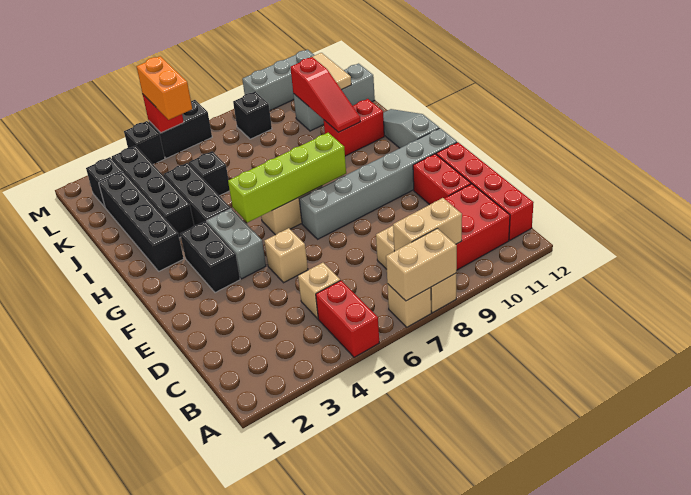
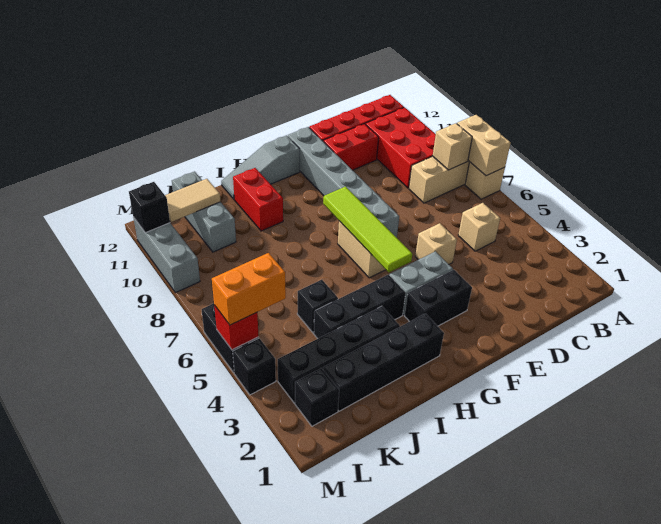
red 1x2 brick [316,280,379,357] -> none
tan 1x2 brick [393,198,462,251] -> tan 1x1 brick [433,123,472,170]
lime 1x4 brick [228,133,346,223] -> lime 1x4 tile [323,186,412,272]
red 1x3 slope [290,57,360,132] -> none
black 1x1 brick [233,92,272,139] -> black 1x1 brick moved to [129,182,170,233]

